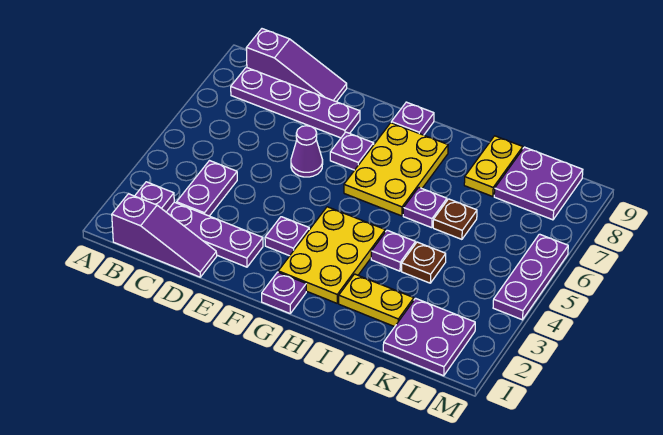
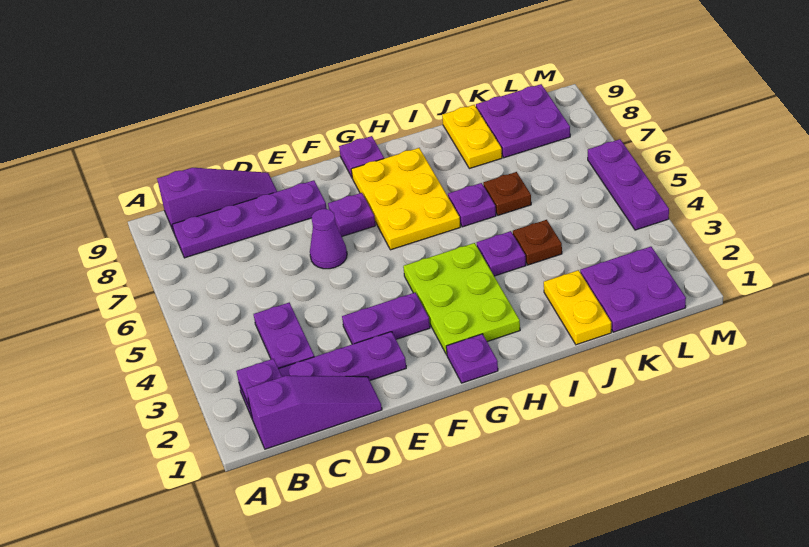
purple 1x1 plate [265,217,309,256] -> purple 1x2 plate [342,293,430,344]
yellow 2x3 plate [278,207,385,303] -> lime 2x3 plate [403,243,520,355]
yellow 1x2 plate [339,274,414,327] -> yellow 1x2 plate turned to [544,270,611,345]

